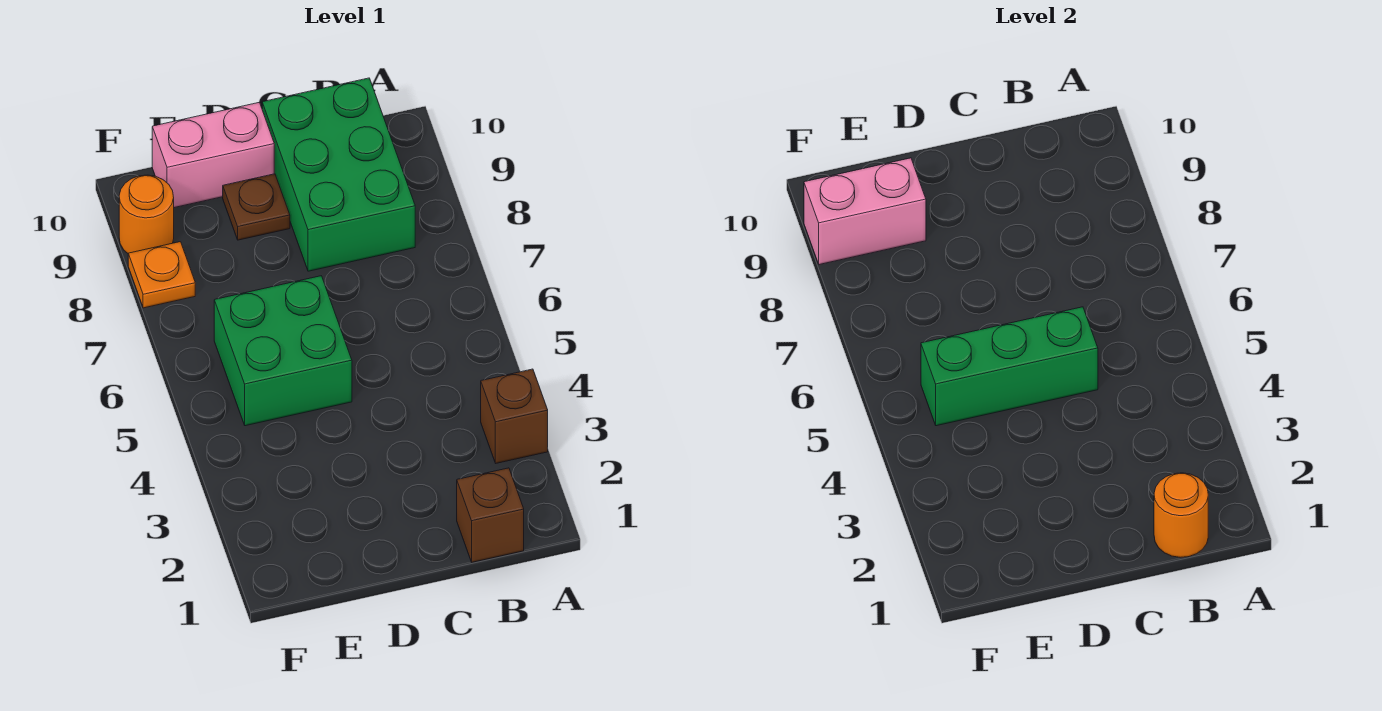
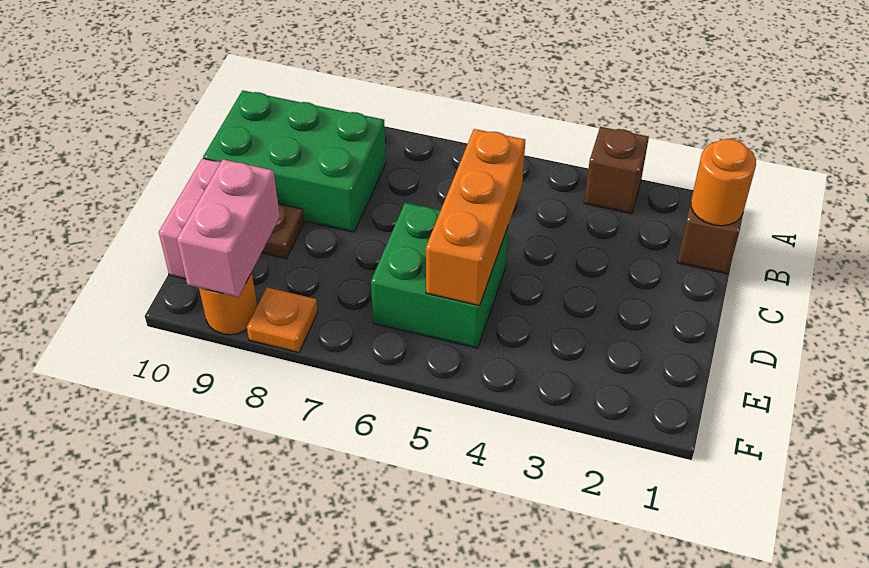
green 1x3 brick [921,307,1098,426] -> orange 1x3 brick [426,129,525,306]

